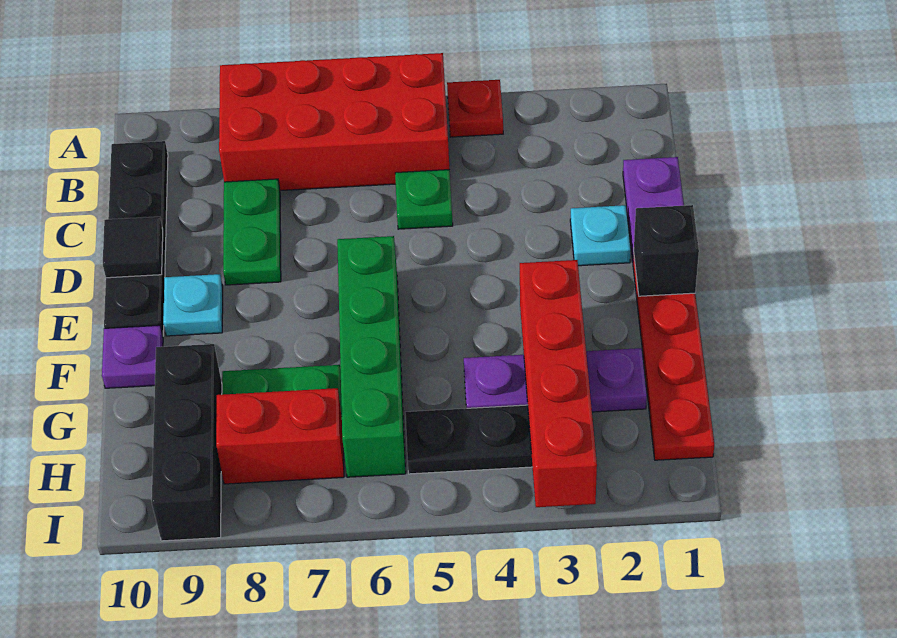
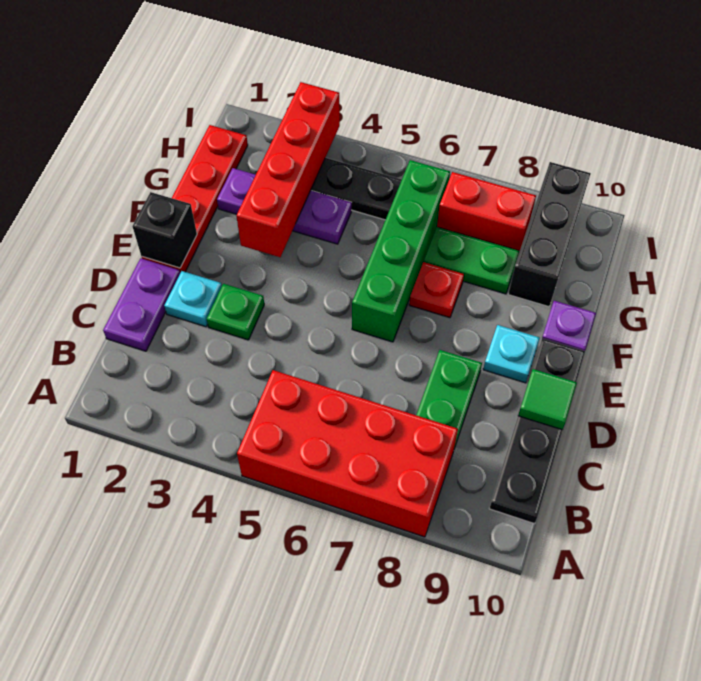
red 1x1 plate [447,80,503,137] -> red 1x1 plate moved to [409,262,464,318]
green 1x1 plate [395,170,453,229] -> green 1x1 plate moved to [207,284,264,340]
black 1x1 tile [103,217,163,278] -> green 1x1 tile [518,369,577,430]

